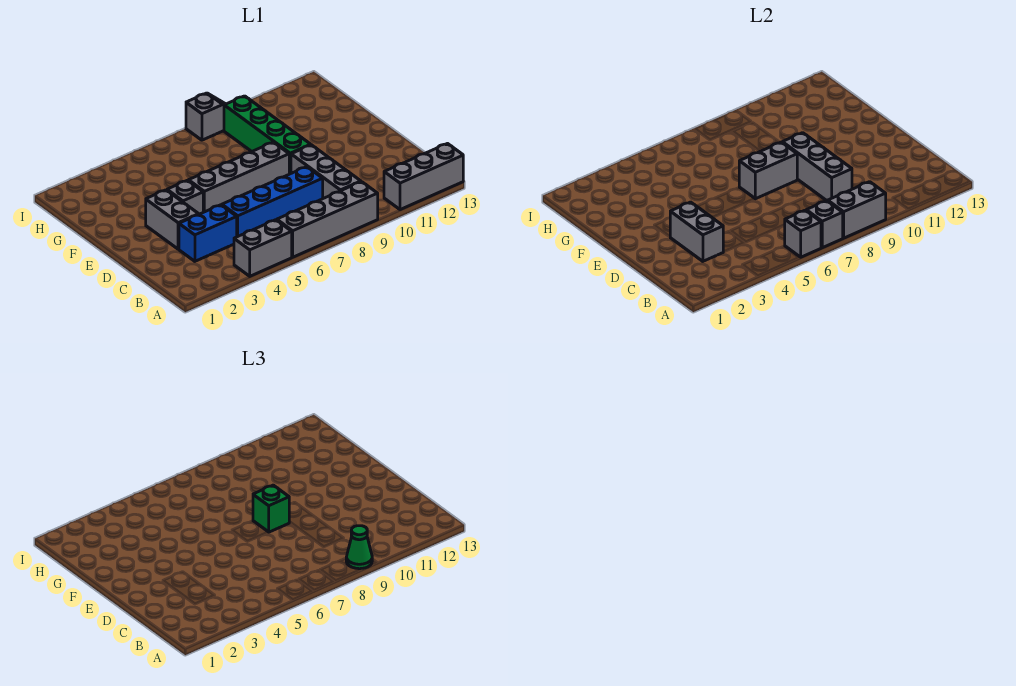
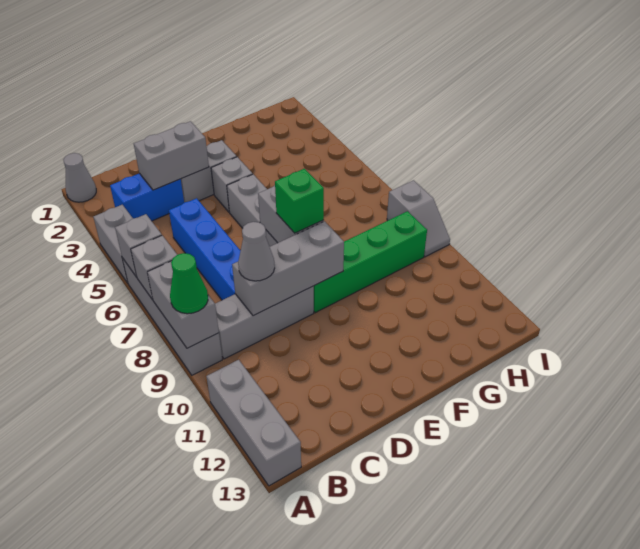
none -> grey 1x1 cone [63,153,96,202]
blue 1x2 brick [179,205,237,261] -> blue 1x2 brick turned to [110,173,184,221]
none -> grey 1x1 cone [238,222,275,281]

